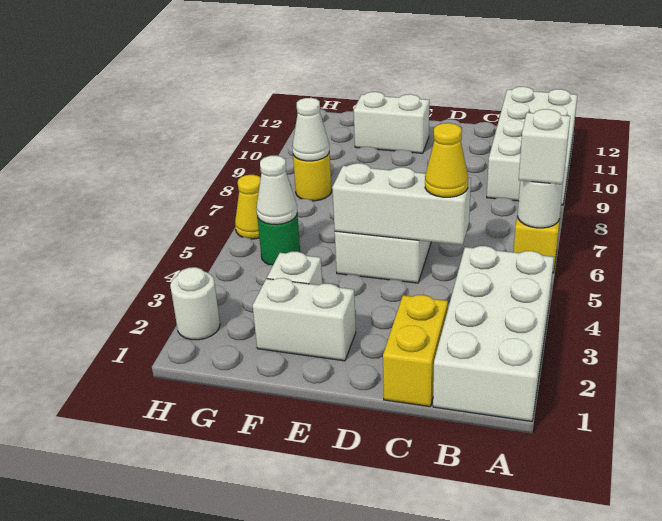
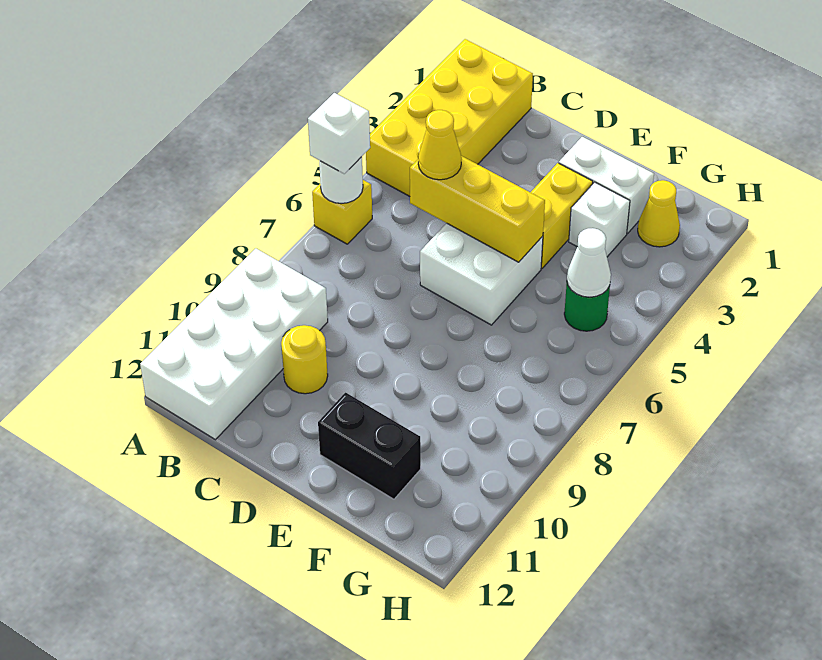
white 2x4 brick [433,246,554,421] -> yellow 2x4 brick [366,39,533,196]
yellow 1x2 brick [383,295,448,407] -> yellow 1x2 brick moved to [531,163,593,268]
white 1x3 brick [332,163,471,245] -> yellow 1x3 brick [410,156,545,262]
white 1x2 brick [354,92,429,153] -> black 1x2 brick [318,393,421,499]
yellow 1x1 round brick [293,151,331,201] -> yellow 1x1 round brick moved to [281,325,328,394]
white 1x1 cone [292,98,329,161] -> none
white 1x1 round brick [170,267,220,340] -> none
yellow 1x1 cone [235,175,261,239] -> yellow 1x1 cone moved to [638,180,680,247]

